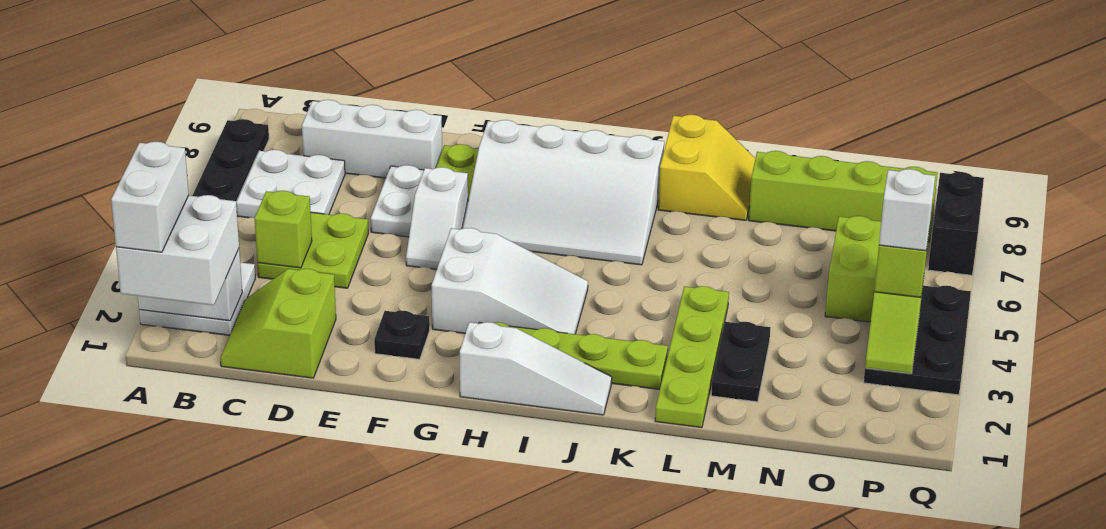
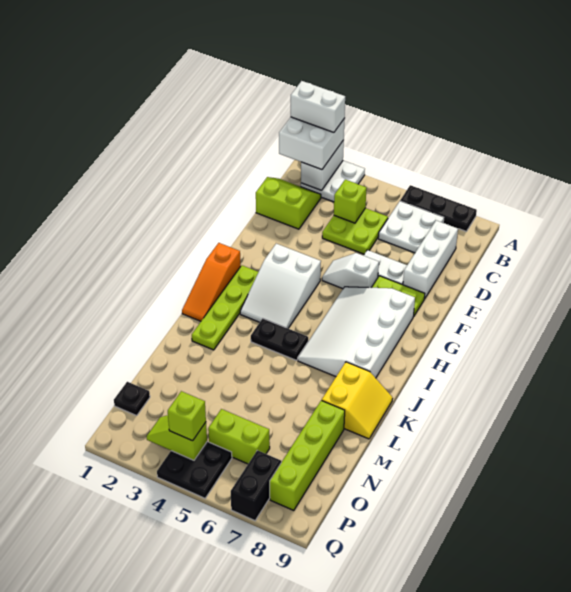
black 1x1 plate [374,311,430,359] -> black 1x1 plate moved to [114,382,150,416]
white 1x3 slope [460,322,612,415] -> orange 1x3 slope [182,243,241,321]
yellow 2x2 slope [658,115,755,220] -> yellow 2x2 slope turned to [322,362,393,439]
lime 1x4 plate [655,286,729,428] -> none
black 1x2 plate [711,322,770,402] -> black 1x2 plate moved to [251,319,308,360]
black 2x3 plate [864,286,971,395] -> black 2x2 plate [157,442,232,498]
white 1x1 brick [879,169,935,251] -> none
black 1x2 brick [928,172,984,275] -> black 1x2 brick turned to [231,450,281,521]

